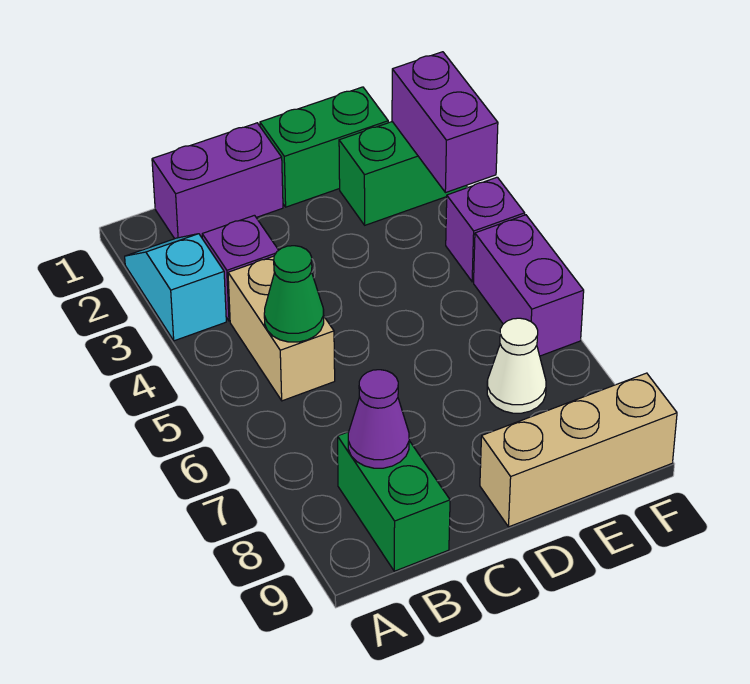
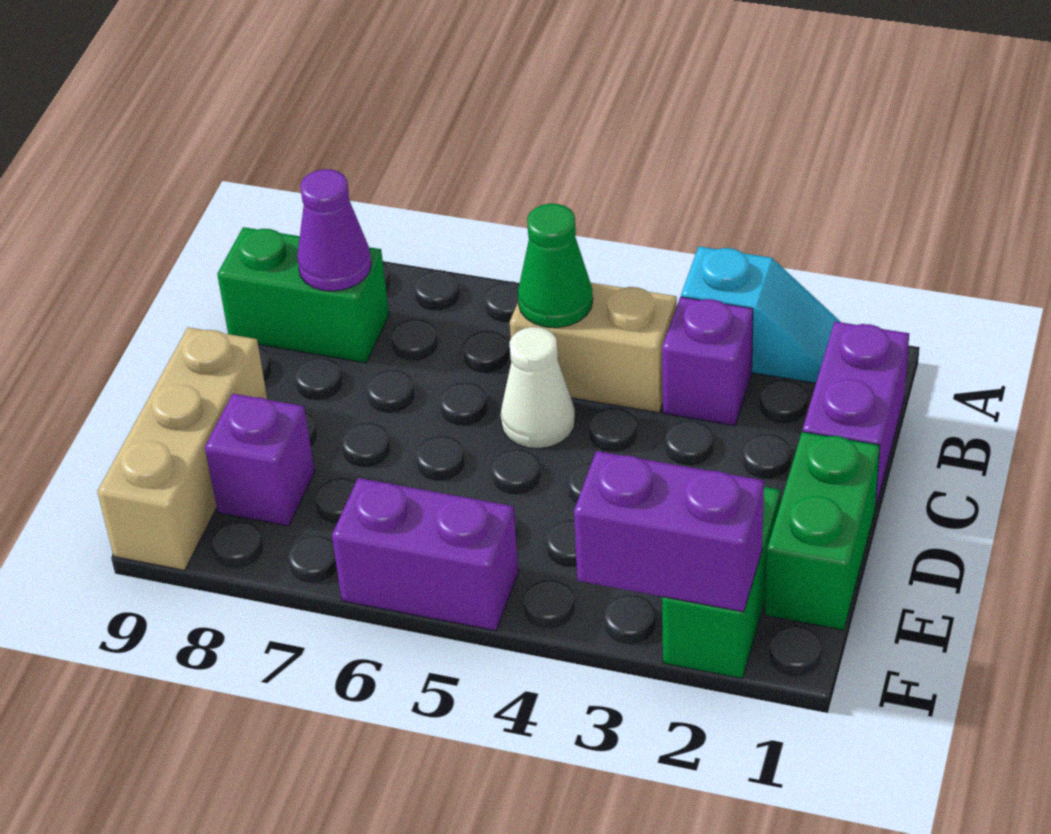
white 1x1 cone [487,318,546,413] -> white 1x1 cone moved to [501,327,575,449]
purple 1x1 brick [446,177,525,282] -> purple 1x1 brick moved to [205,394,315,526]

